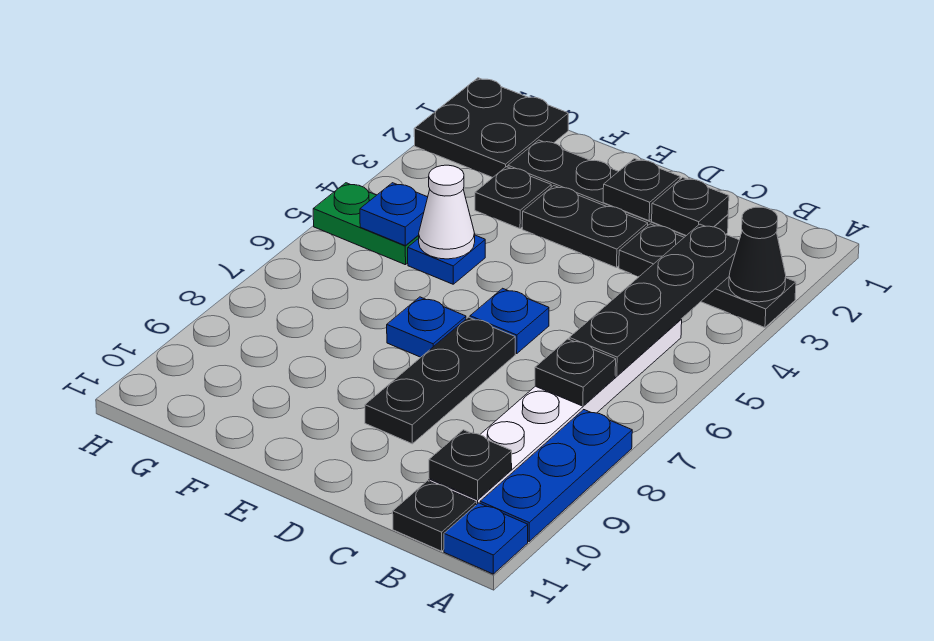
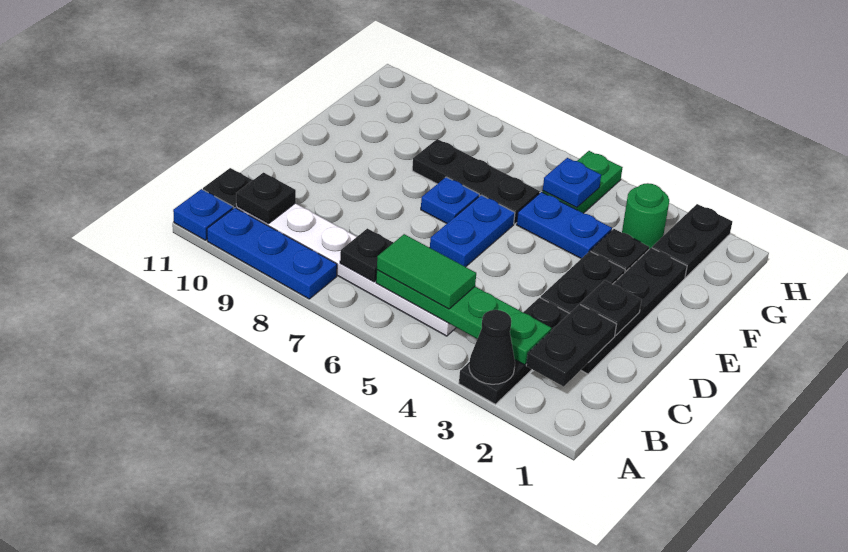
black 1x4 plate [569,224,739,376] -> green 1x4 plate [376,270,551,365]
none -> green 1x2 tile [377,234,476,309]
black 1x1 plate [652,177,729,236] -> black 1x2 plate [526,304,617,387]
blue 1x1 plate [470,288,549,354] -> blue 1x2 plate [430,195,515,267]
black 1x3 plate [365,317,515,444] -> black 1x3 plate moved to [412,139,540,224]
blue 1x1 plate [408,235,485,284] -> blue 1x2 plate [517,192,612,259]
white 1x1 cone [419,165,475,259] -> none
black 2x2 plate [414,78,568,177] -> black 1x2 plate [652,204,732,277]
none -> green 1x1 round brick [622,183,669,249]

